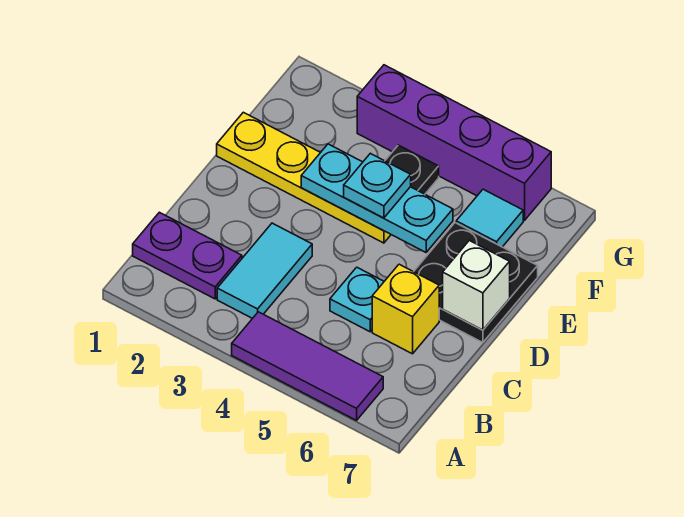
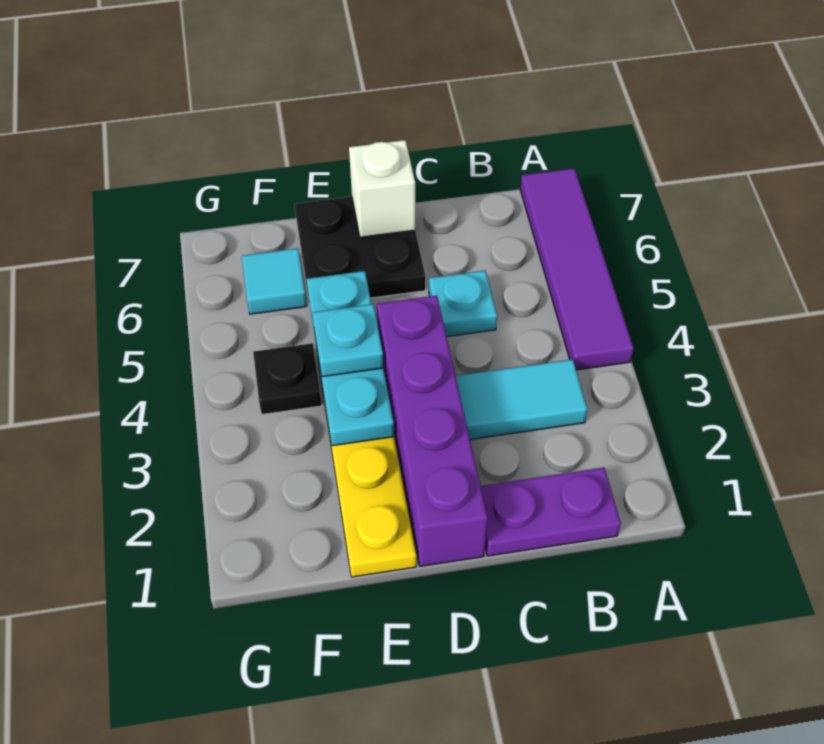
purple 1x3 tile [232,312,383,420] -> purple 1x4 tile [520,168,634,370]
purple 1x2 plate [133,212,242,299] -> purple 1x2 plate turned to [481,468,621,556]
yellow 1x1 brick [372,264,439,354] -> none
purple 1x4 brick [357,65,551,220] -> purple 1x4 brick moved to [377,296,488,566]

